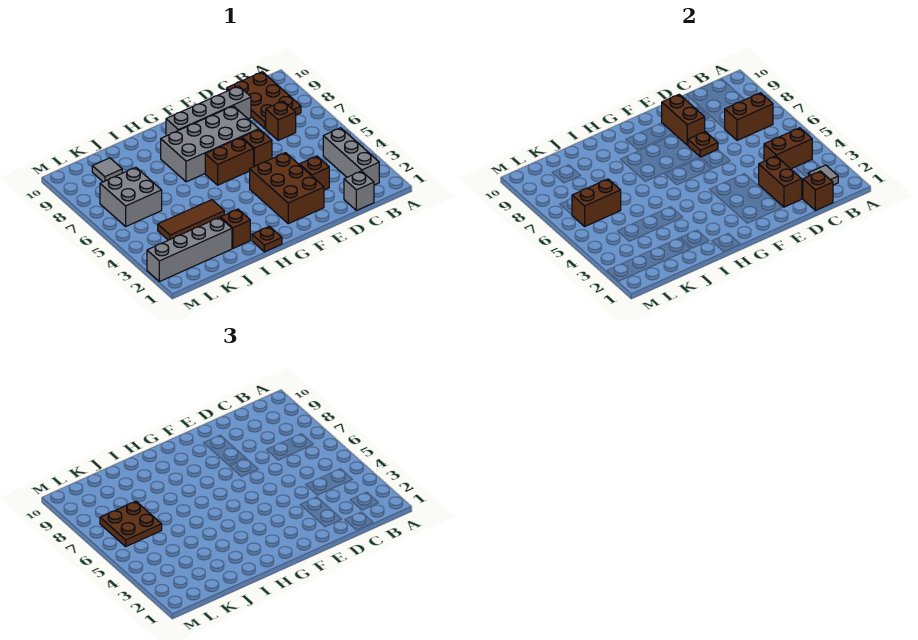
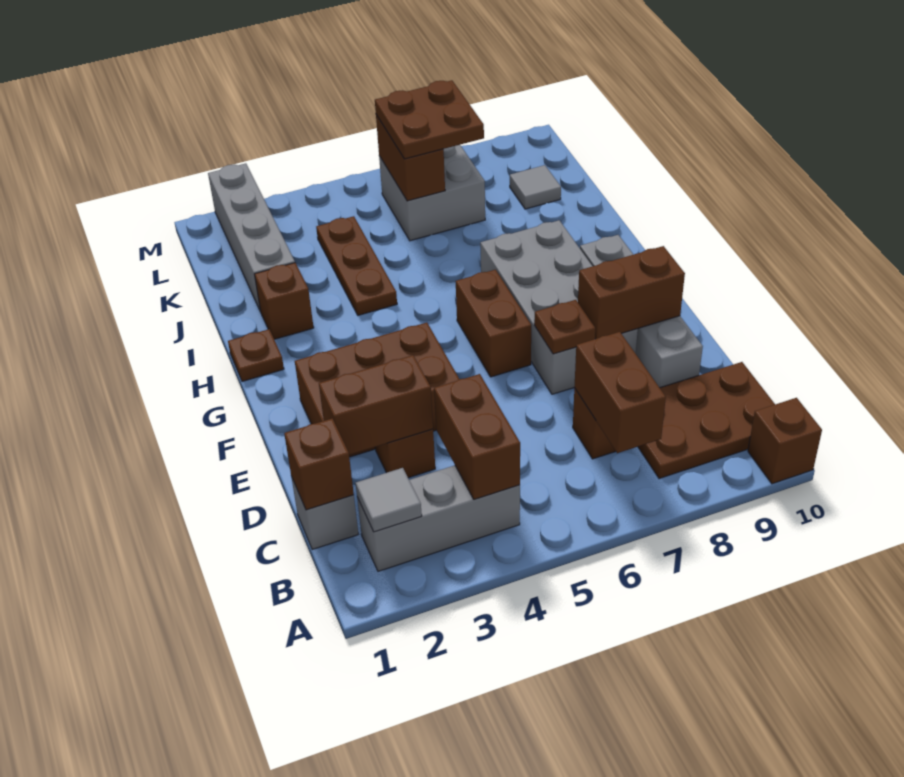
brown 1x1 brick [242,129,272,166] -> brown 1x1 brick moved to [748,398,822,484]
brown 1x3 tile [158,200,224,240] -> brown 1x3 plate [316,216,397,315]

